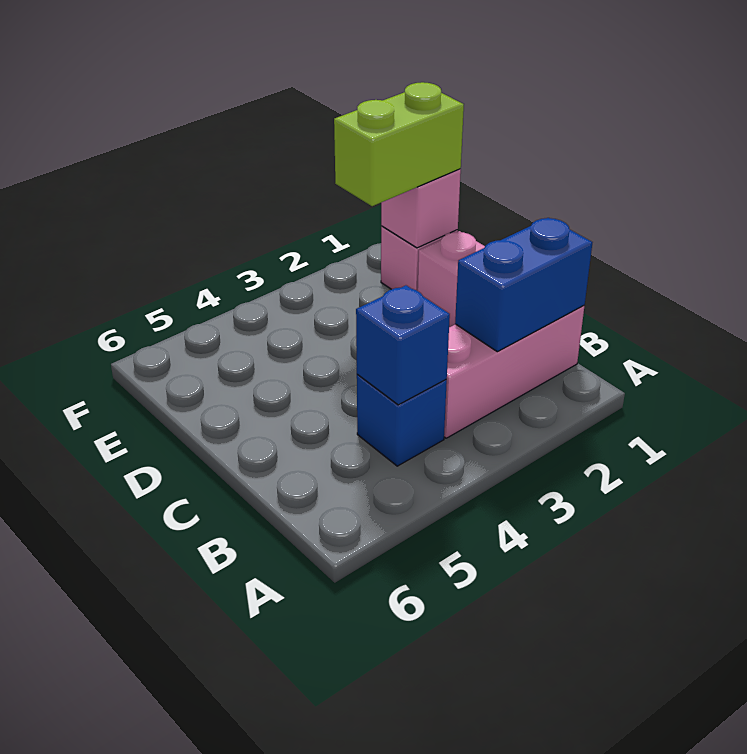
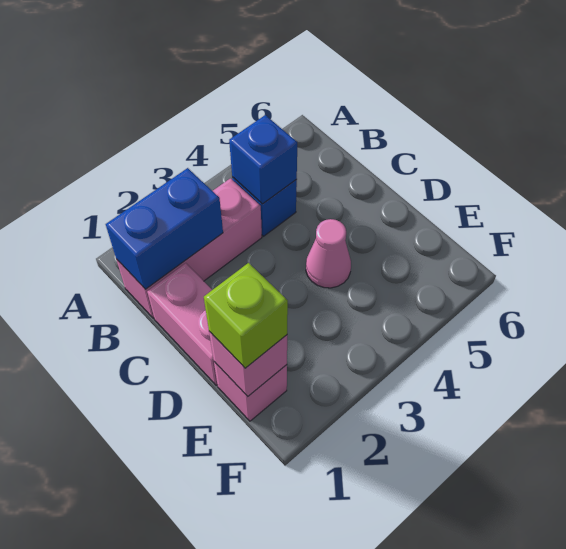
none -> pink 1x1 cone [306,219,351,288]
lime 1x2 brick [334,82,464,206] -> lime 1x1 brick [204,263,288,368]

